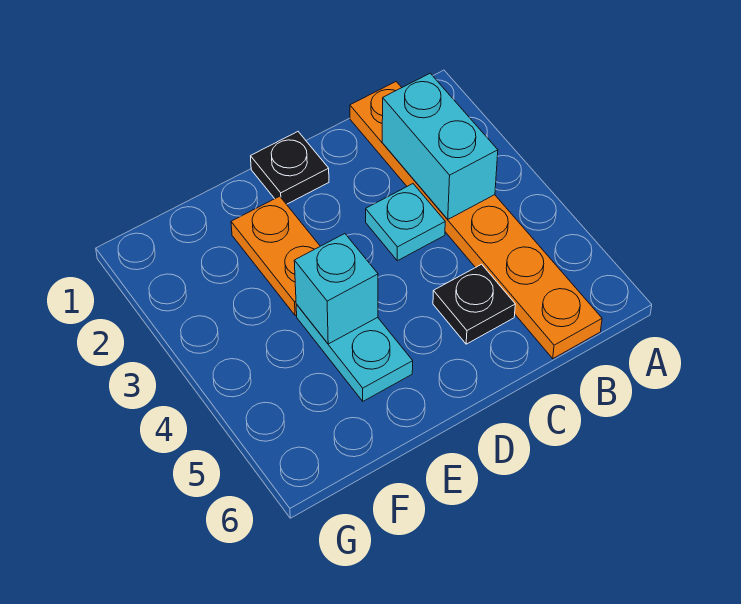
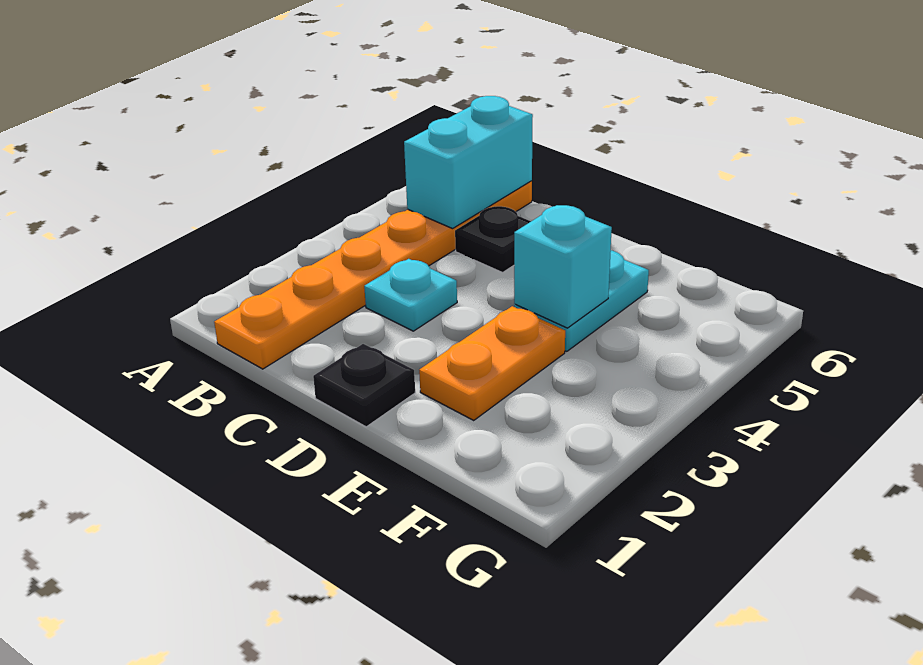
cyan 1x2 brick [382,73,498,219] -> cyan 1x2 brick moved to [404,96,533,229]

